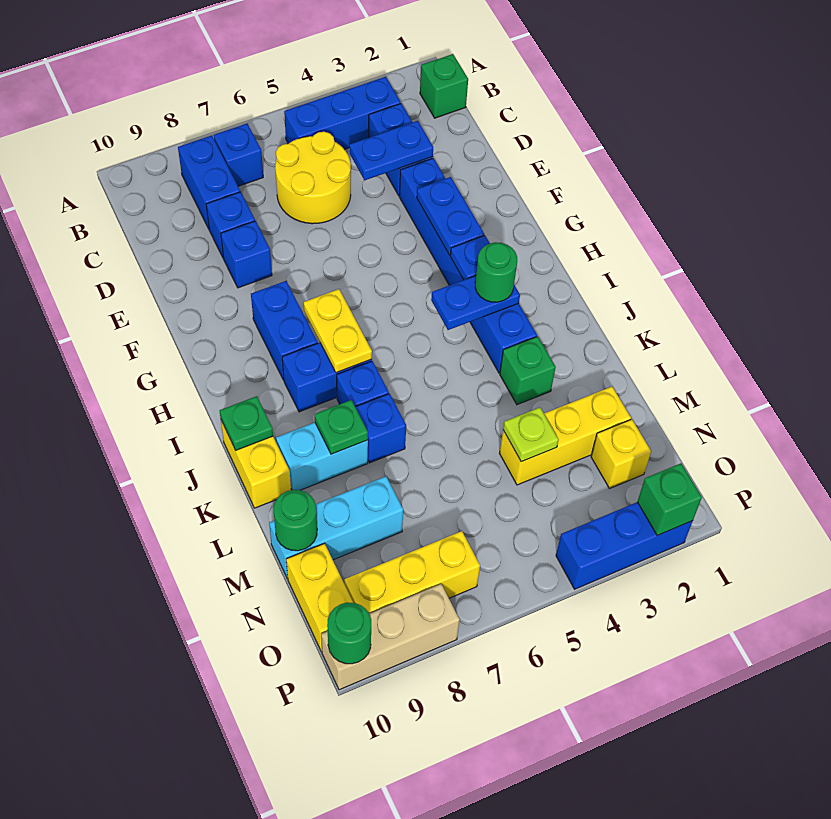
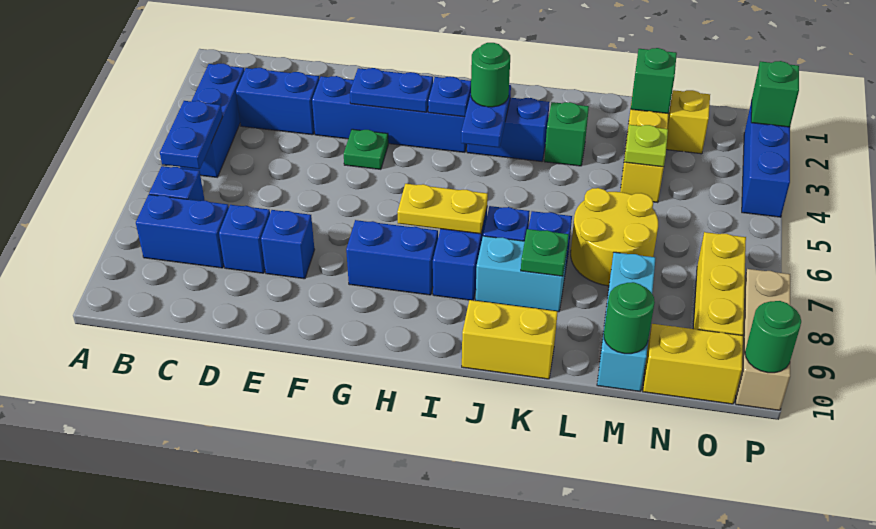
green 1x1 brick [420,54,468,118] -> green 1x1 brick moved to [631,48,677,114]
yellow 2x2 round brick [275,132,351,224] -> yellow 2x2 round brick moved to [571,188,658,286]
blue 1x2 plate [350,121,433,180] -> blue 1x2 plate moved to [160,101,223,169]
green 1x1 plate [220,396,273,450] -> green 1x1 plate moved to [344,129,388,169]
cyan 1x2 brick [276,422,368,490] -> cyan 1x2 brick turned to [476,236,567,312]

